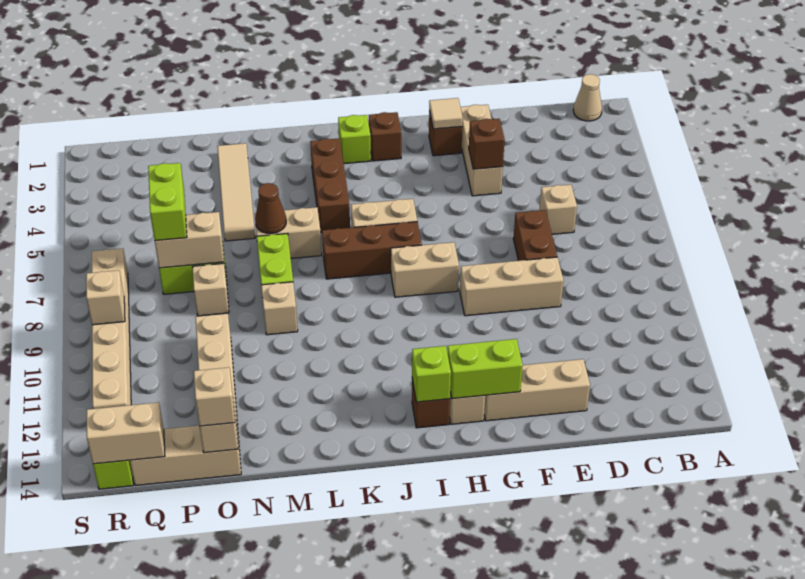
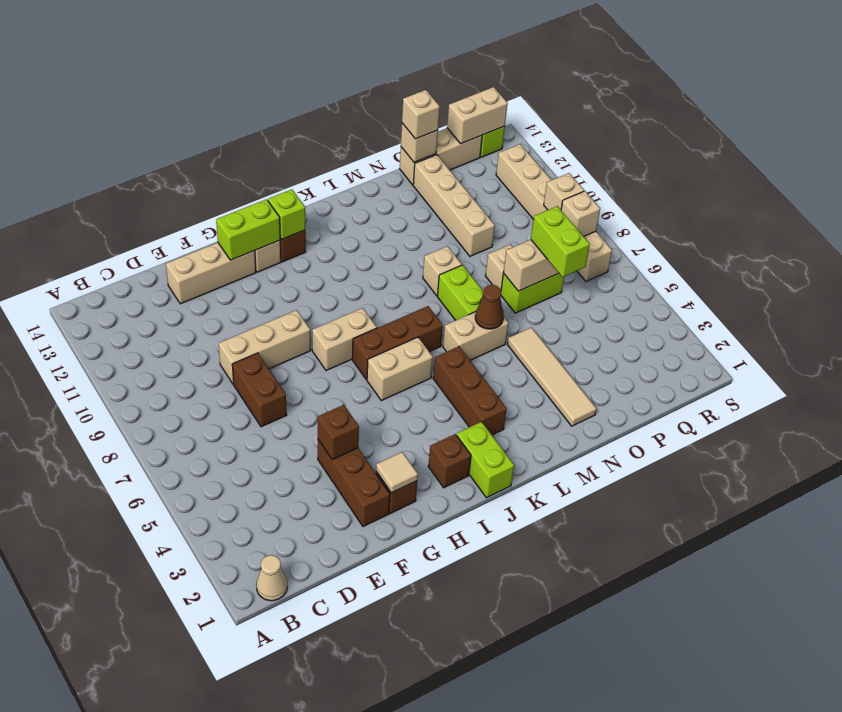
tan 1x1 brick [539,185,577,234] -> tan 1x1 brick moved to [561,191,600,236]
tan 1x3 brick [460,105,503,196] -> brown 1x3 brick [318,440,390,527]
lime 1x1 brick [338,115,371,164] -> lime 1x2 brick [457,422,514,498]

